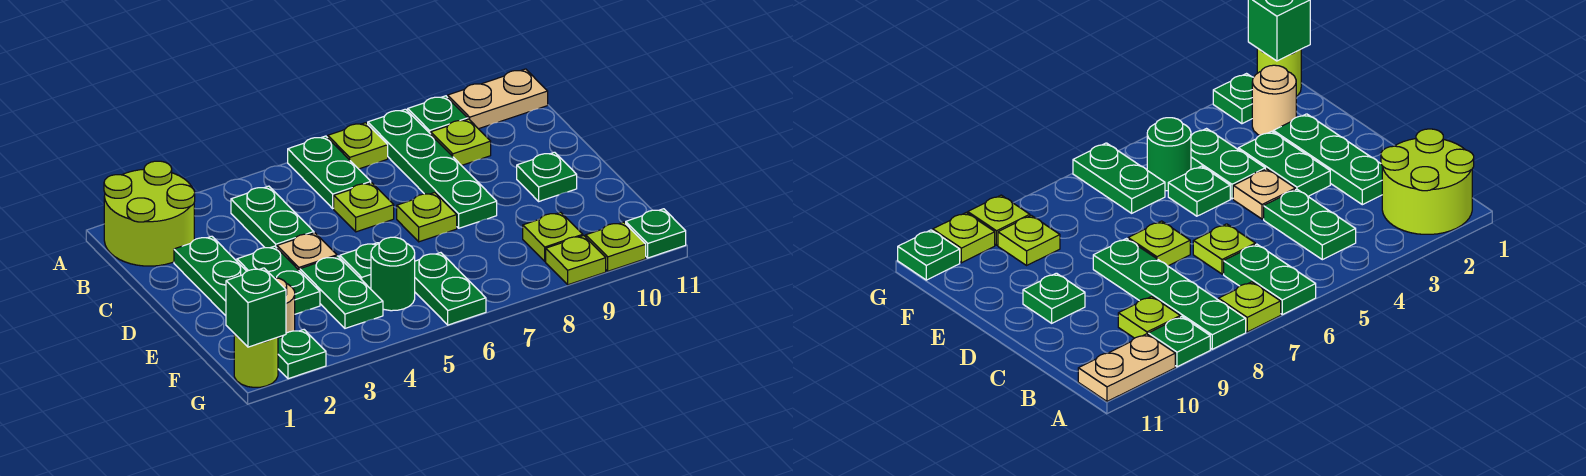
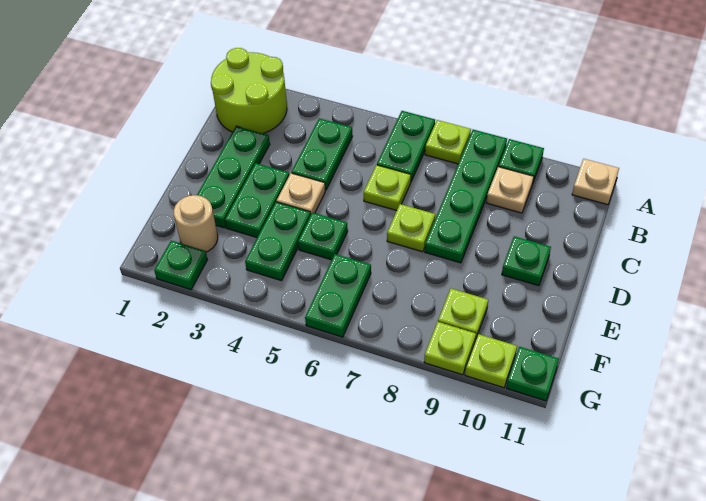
tan 1x2 plate [448,69,548,129] -> tan 1x1 plate [572,159,619,205]
lime 1x1 plate [431,119,491,166] -> tan 1x1 plate [486,167,534,213]
green 1x1 round brick [371,237,415,311] -> none
lime 1x1 round brick [234,334,278,387] -> none
green 1x1 brick [226,268,286,347] -> none

